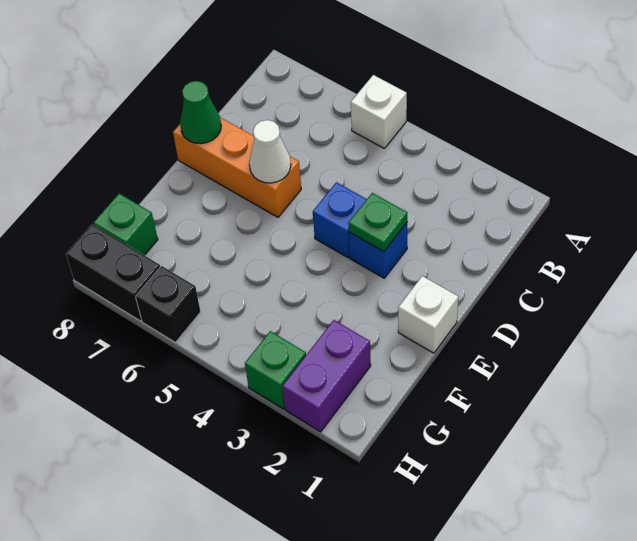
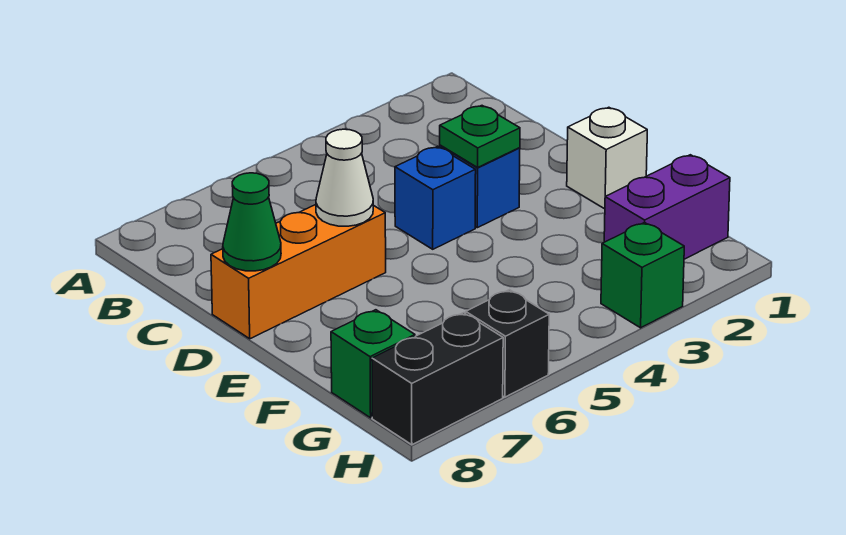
white 1x1 brick [351,75,407,149] -> none
purple 1x2 brick [282,320,371,432] -> purple 1x2 brick turned to [604,155,730,259]

